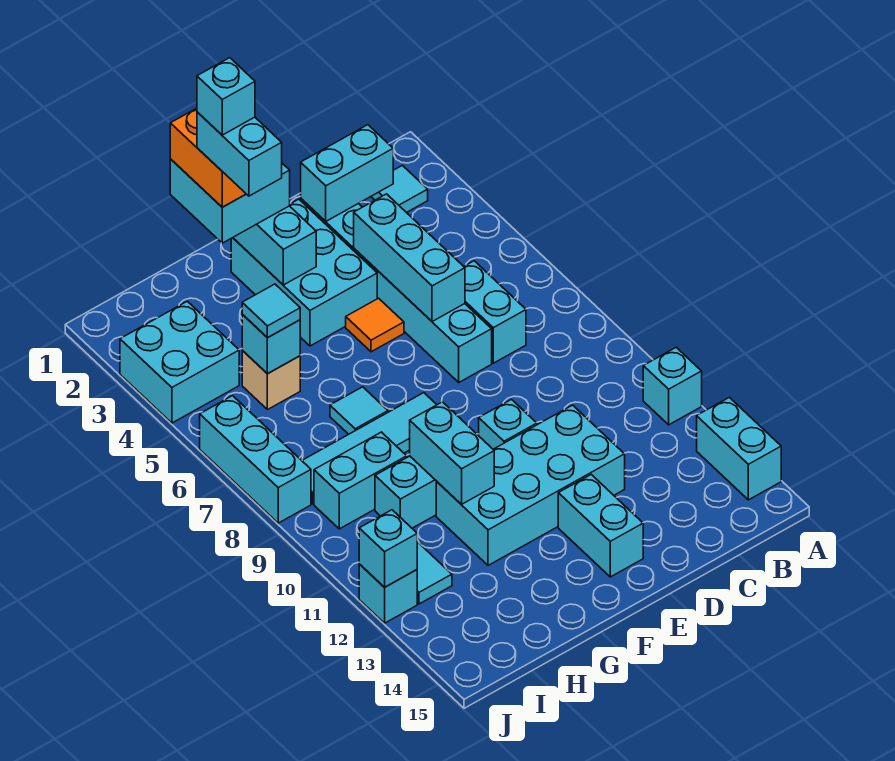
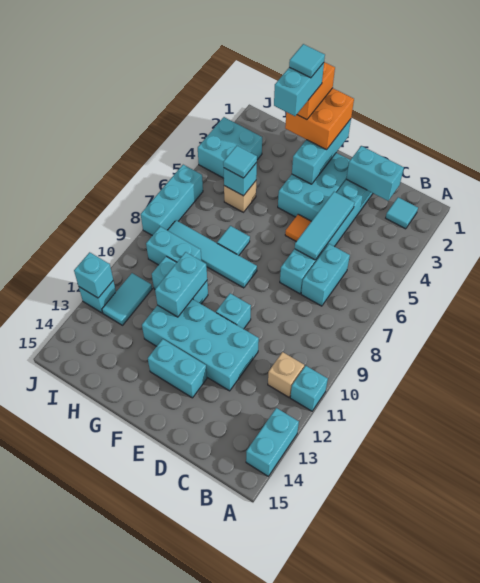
none -> tan 1x1 brick [268,352,304,397]
cyan 1x3 brick [354,194,465,322] -> cyan 1x3 tile [295,192,354,260]
cyan 1x2 brick [558,475,643,577] -> cyan 1x2 brick turned to [148,339,207,398]
cyan 2x2 brick [170,159,290,243] -> orange 2x2 brick [285,88,354,150]
cyan 1x1 brick [197,58,255,135] -> cyan 1x1 tile [289,44,325,78]

